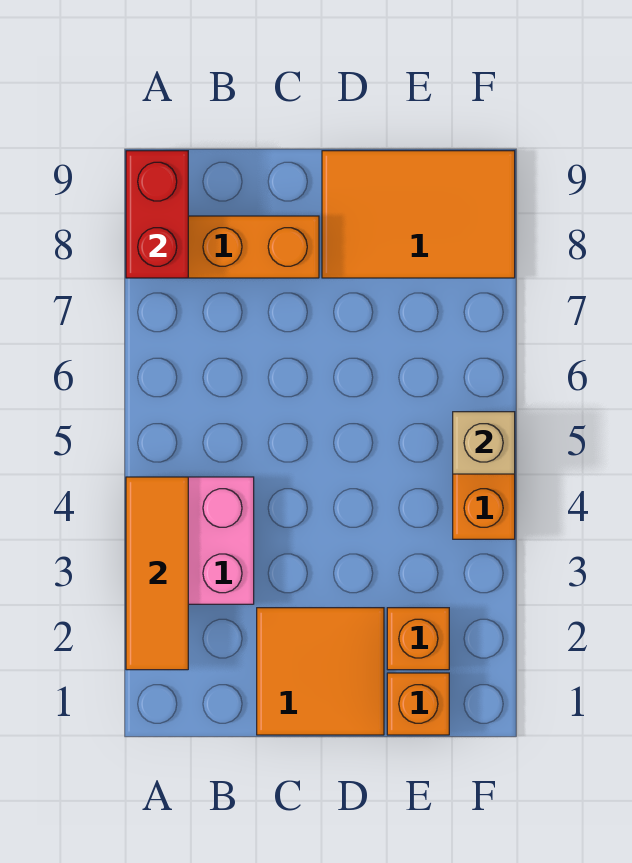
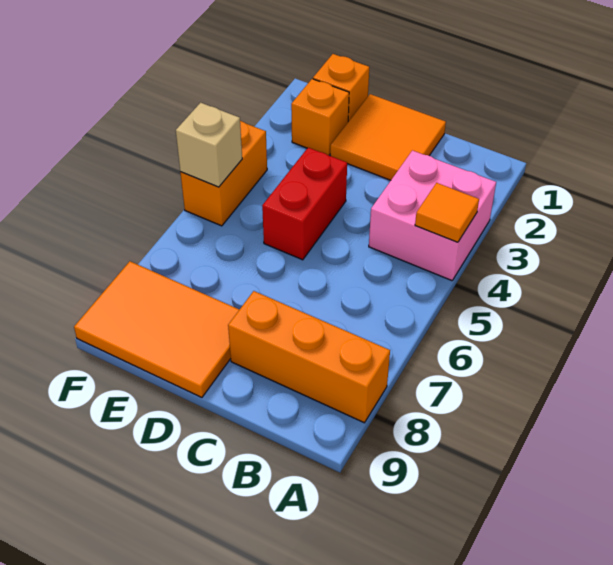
orange 1x3 tile [126,477,188,670] -> orange 1x1 tile [415,183,479,242]
red 1x2 brick [126,151,188,278] -> red 1x2 brick moved to [262,148,347,260]

